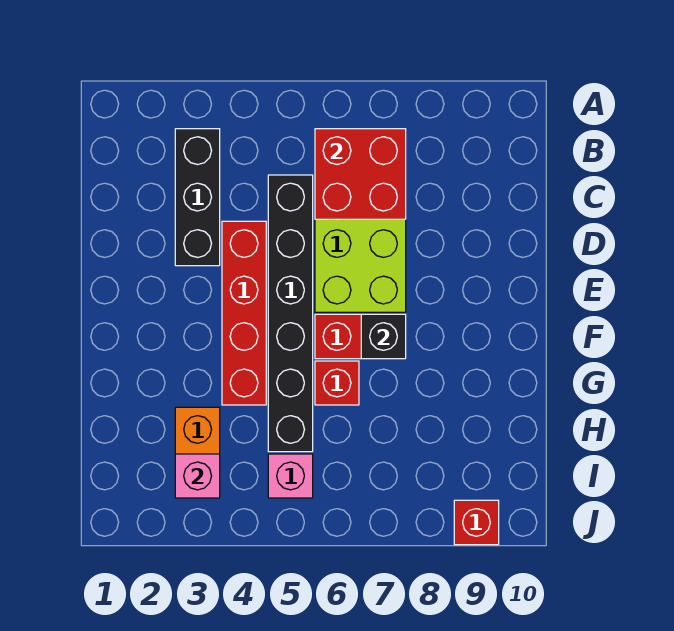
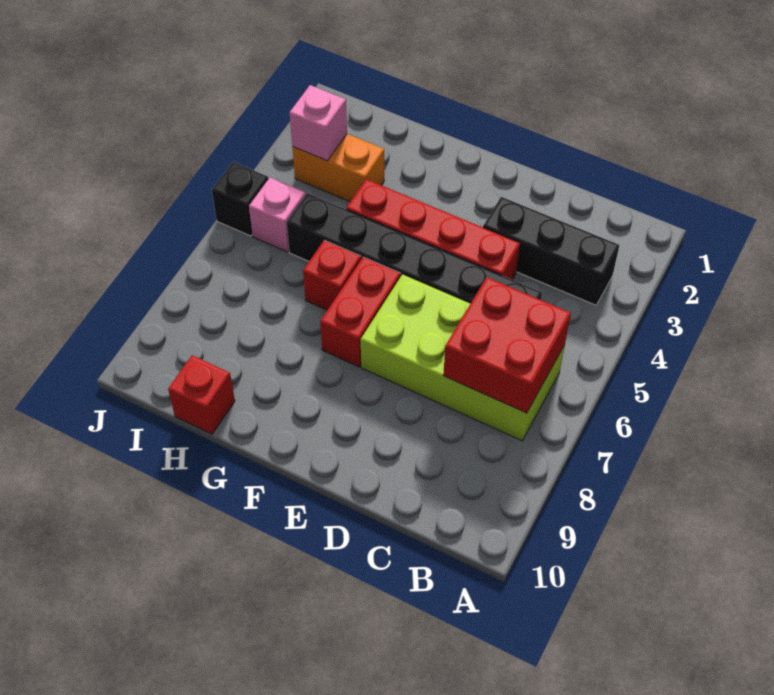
black 1x1 brick [361,314,406,359] -> black 1x1 brick moved to [212,162,268,236]
red 1x1 brick [454,500,499,545] -> red 1x1 brick moved to [168,355,235,434]

